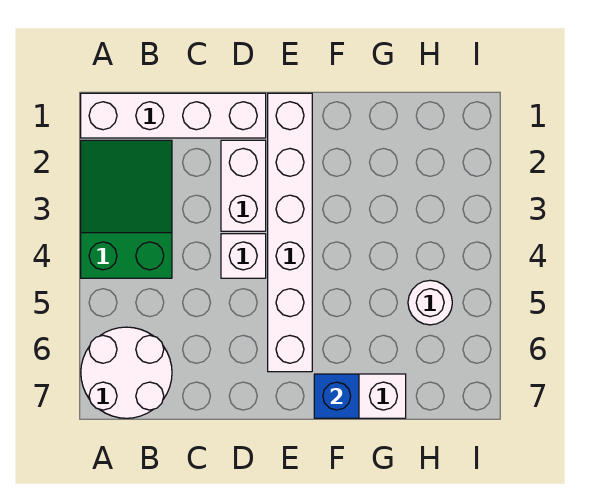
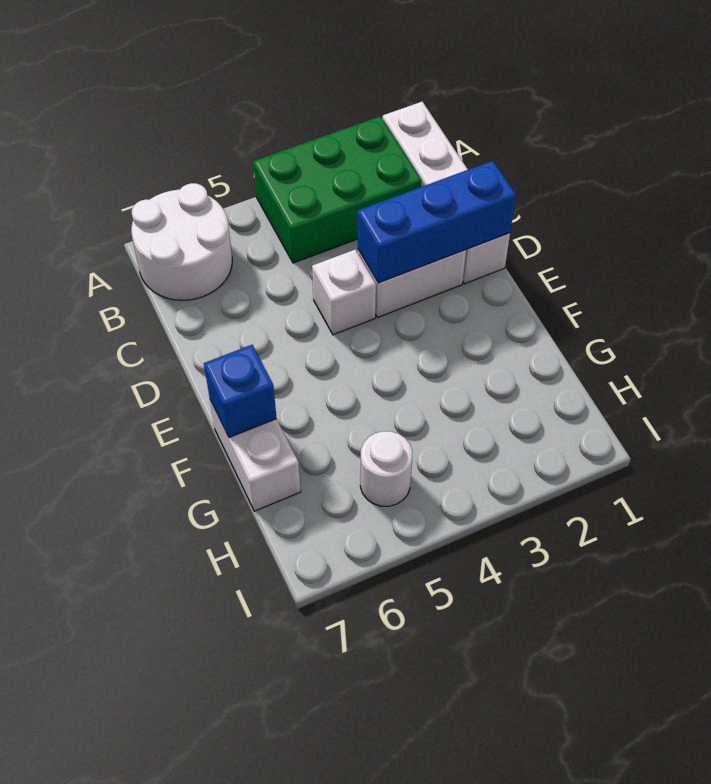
green 2x3 slope [81,140,172,278] -> green 2x3 brick [253,116,421,263]
none -> blue 1x3 brick [358,161,516,283]
white 1x6 brick [268,93,312,372] -> none

